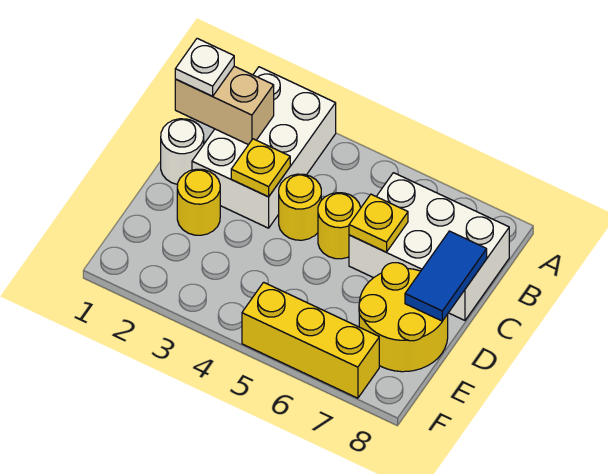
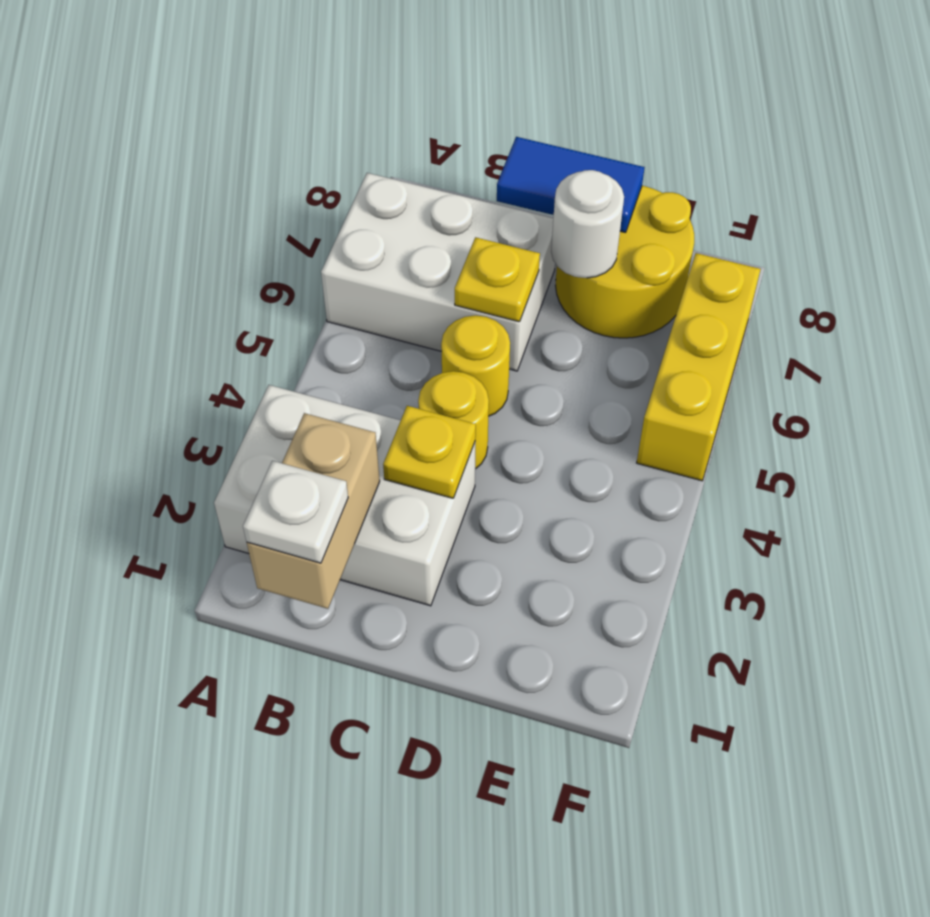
white 2x3 brick [349,173,509,320] -> white 2x3 brick turned to [321,173,555,371]
white 1x1 round brick [161,119,204,185] -> white 1x1 round brick moved to [551,170,624,278]
yellow 1x1 round brick [177,169,220,235] -> none

